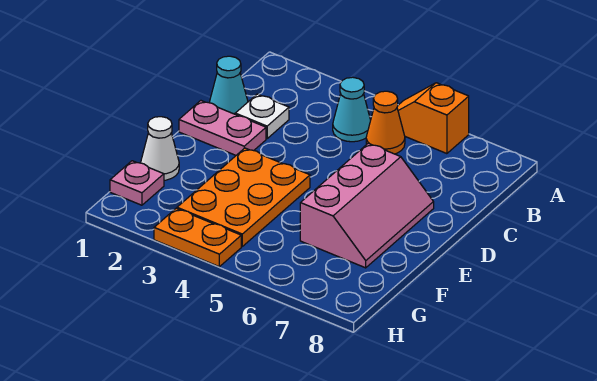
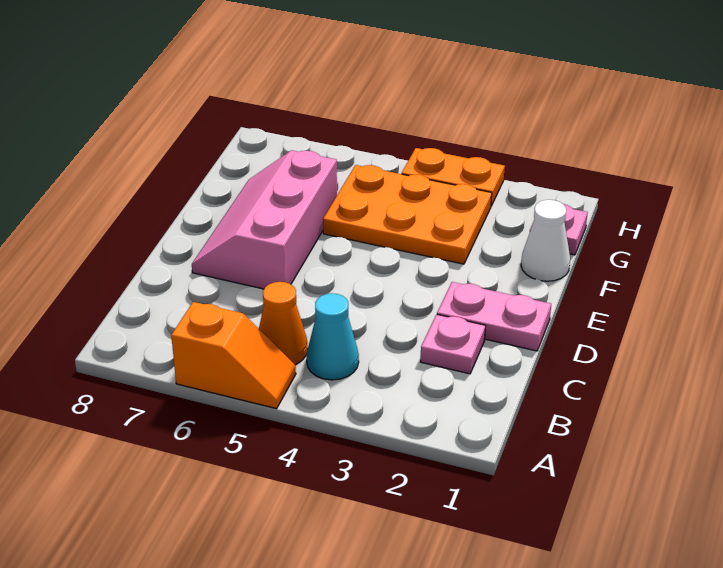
cyan 1x1 cone [209,56,248,114] -> none
white 1x1 plate [235,94,289,139] -> pink 1x1 plate [421,314,486,374]
orange 2x3 plate [177,148,310,246] -> orange 2x3 plate turned to [323,165,492,264]

